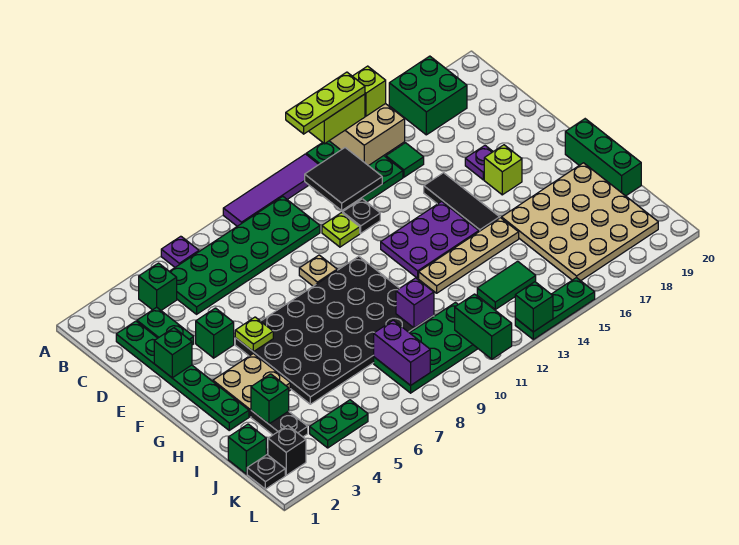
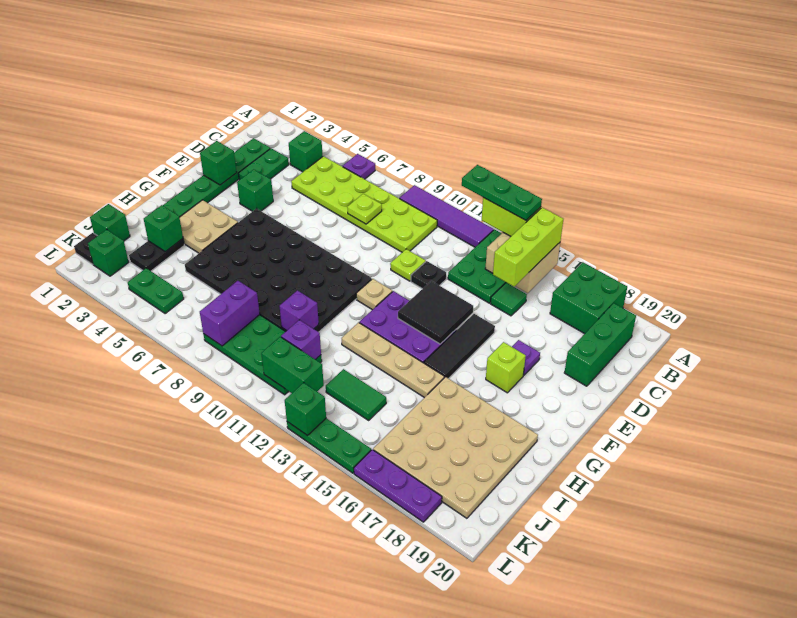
lime 1x3 plate [286,72,365,134] -> green 1x3 plate [462,165,542,220]
lime 1x1 brick [353,66,386,116] -> lime 1x3 brick [493,207,563,287]
green 2x6 plate [169,197,320,314] -> lime 2x6 plate [291,156,437,252]
black 2x2 tile [305,148,382,210] -> black 2x2 tile moved to [398,281,473,344]
tan 1x1 plate [299,255,337,286] -> tan 1x1 plate moved to [356,279,392,310]
lime 1x1 plate [235,317,273,352] -> lime 1x1 plate moved to [347,194,382,224]
green 1x3 brick [565,119,641,196] -> green 1x3 brick moved to [564,303,636,386]
none -> purple 1x1 brick [281,320,321,360]
black 1x1 brick [268,425,306,475] -> green 1x1 brick [88,230,129,276]
green 1x2 brick [455,294,512,359] -> green 1x2 brick turned to [261,337,324,393]
none -> purple 1x3 plate [354,450,442,522]

